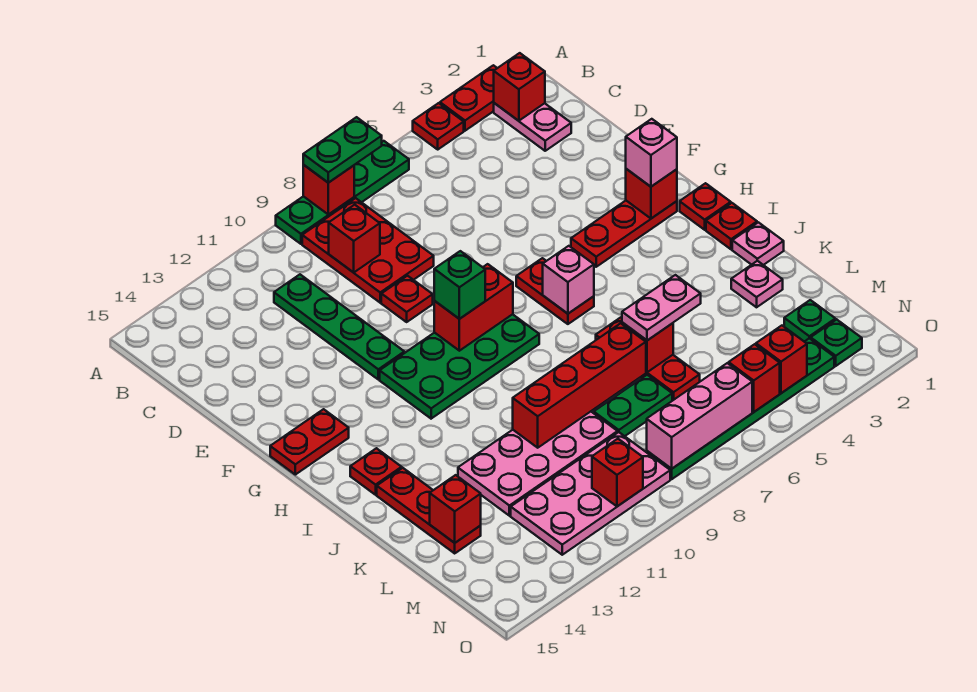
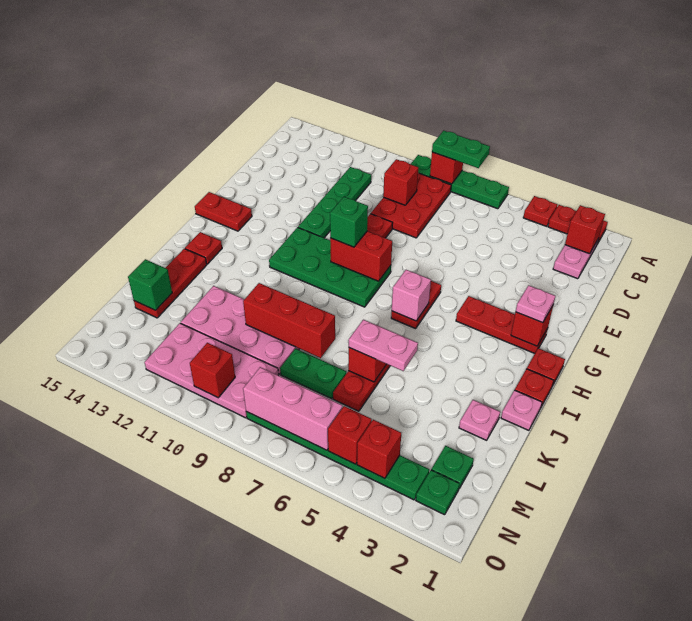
pink 1x1 brick [626,119,677,187] -> pink 1x1 plate [516,285,555,323]
red 1x4 brick [513,323,646,448] -> red 1x3 brick [243,283,335,358]
red 1x1 brick [430,475,481,543] -> green 1x1 brick [128,259,172,310]

